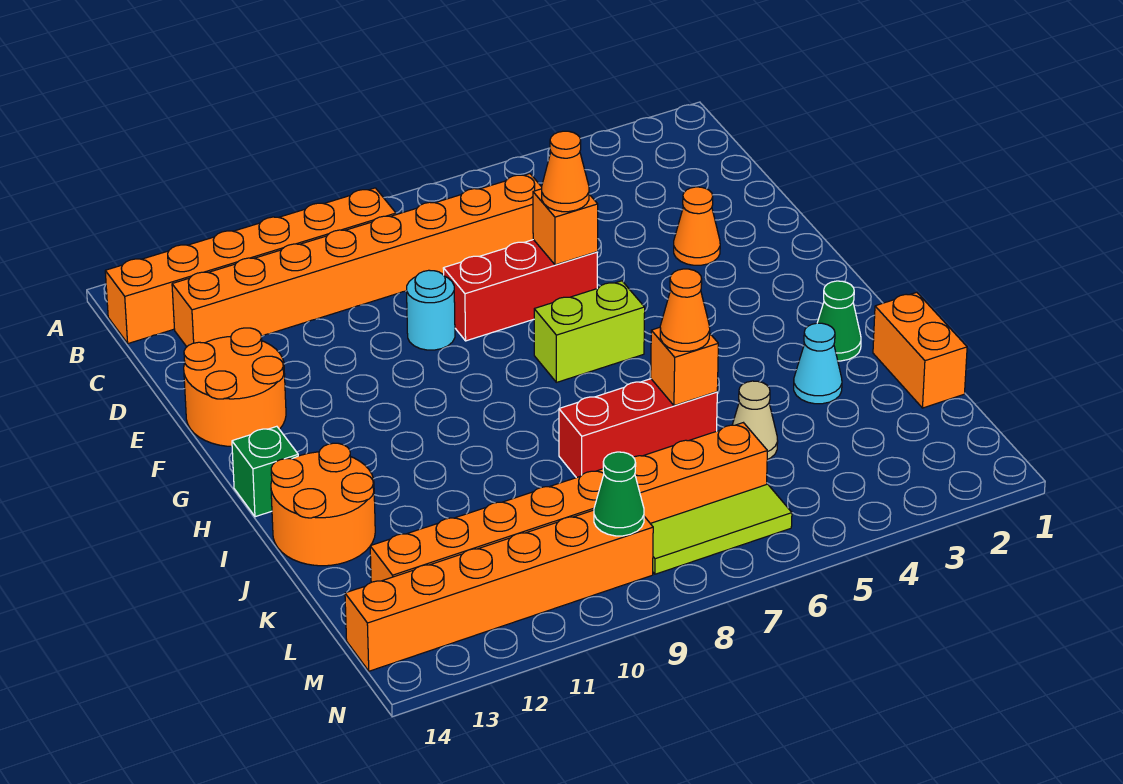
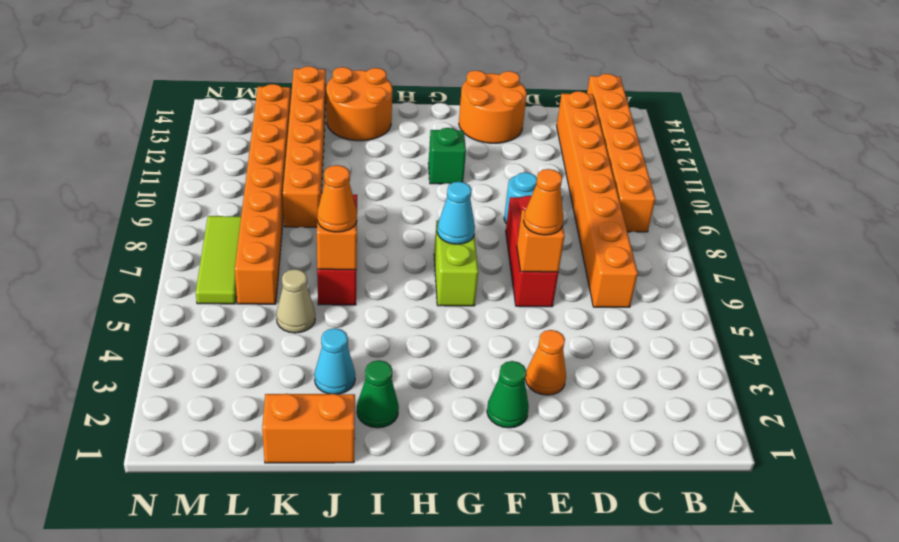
none -> cyan 1x1 cone [437,182,475,244]
green 1x1 brick [232,426,298,517] -> green 1x1 brick moved to [428,128,466,184]
orange 1x6 brick [345,510,653,671] -> orange 1x6 brick moved to [283,66,326,227]
green 1x1 cone [594,452,644,536] -> green 1x1 cone moved to [487,361,529,428]

